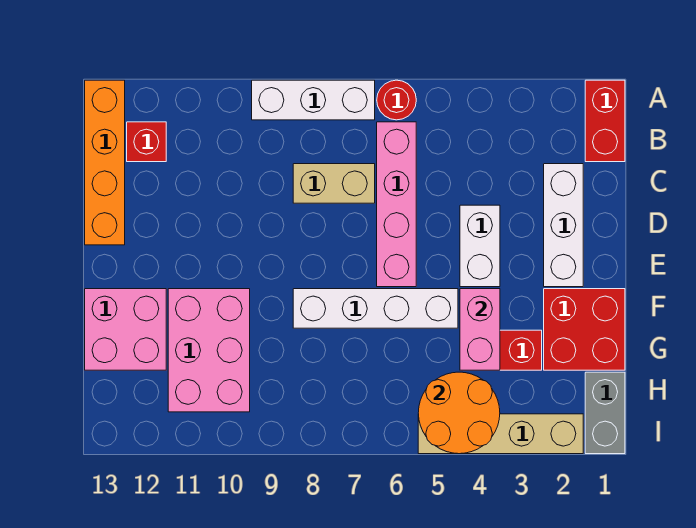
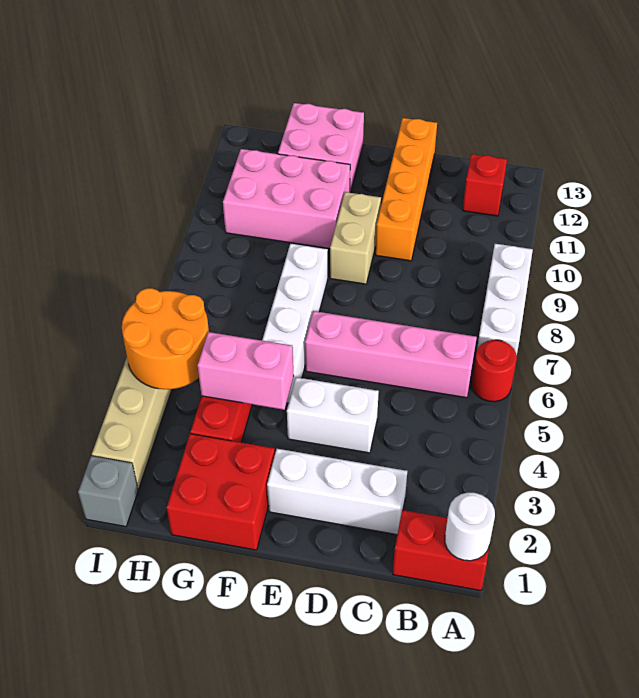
none -> white 1x1 round brick [445,493,495,561]
orange 1x4 brick [85,80,125,245] -> orange 1x4 brick turned to [375,118,437,261]
tan 1x2 brick [293,164,375,203] -> tan 1x2 brick moved to [330,192,381,284]
grey 1x2 brick [585,372,625,454] -> grey 1x1 brick [78,456,138,527]

